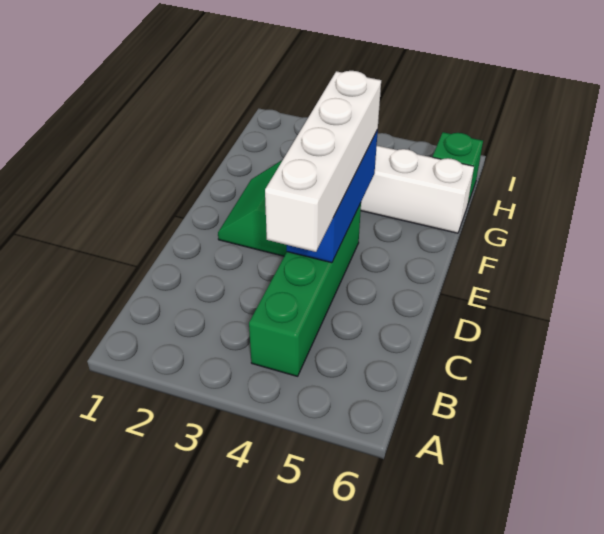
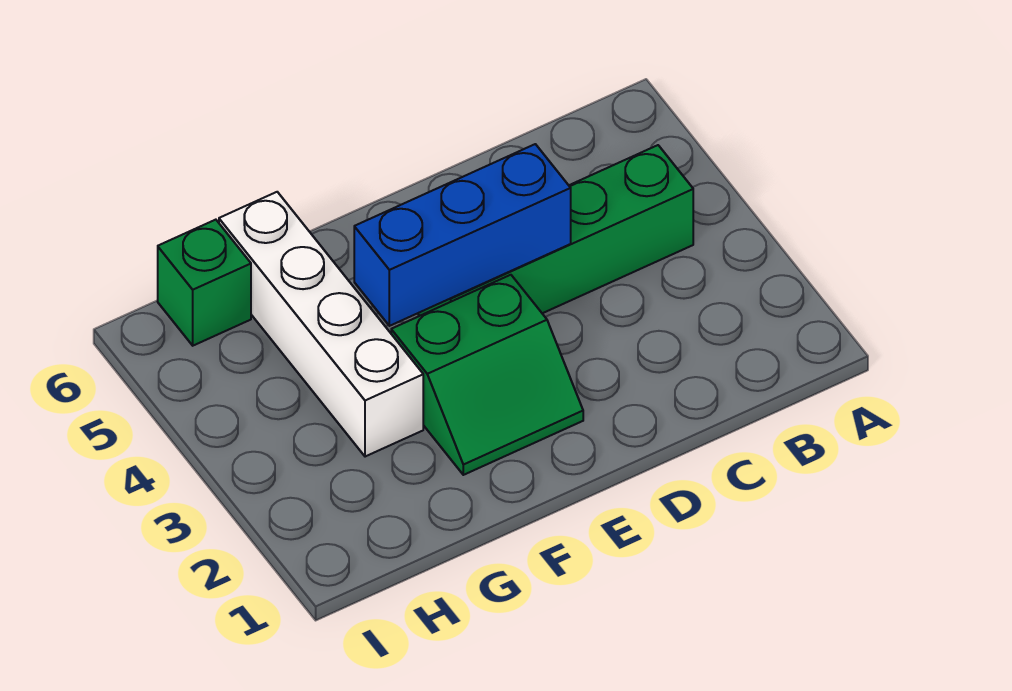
white 1x4 brick [265,71,381,252] -> none

